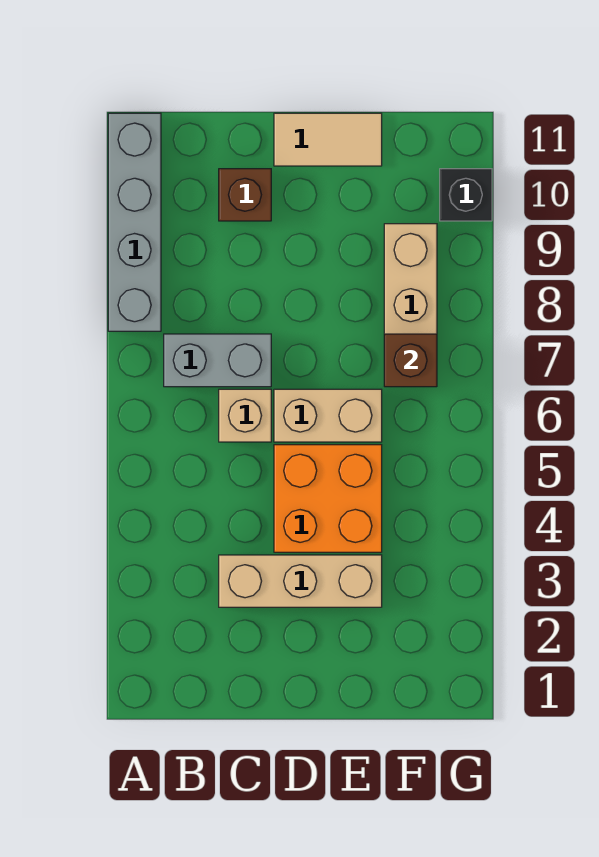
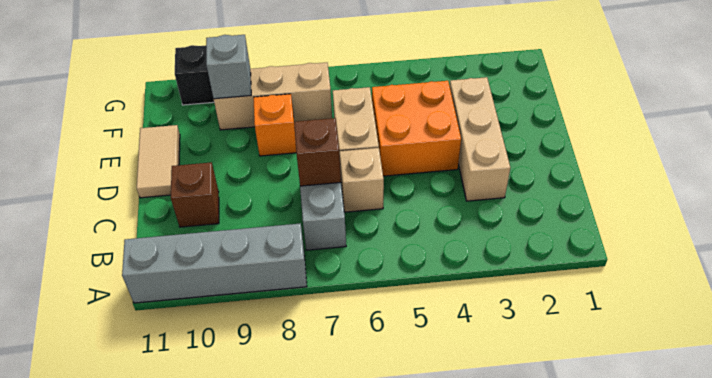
none -> orange 1x1 brick [253,94,296,156]
brown 1x1 brick [384,334,437,387] -> brown 1x1 brick moved to [294,118,341,186]
none -> grey 1x1 brick [206,35,251,99]

